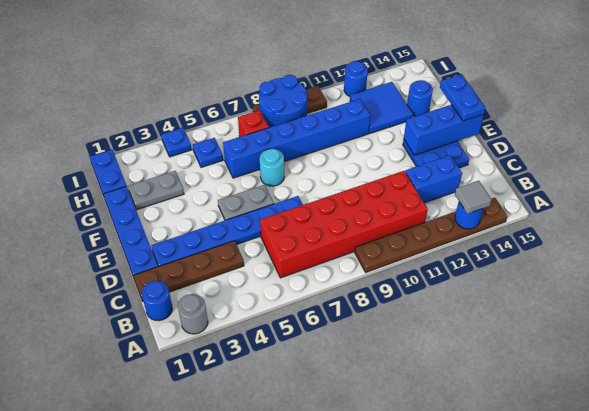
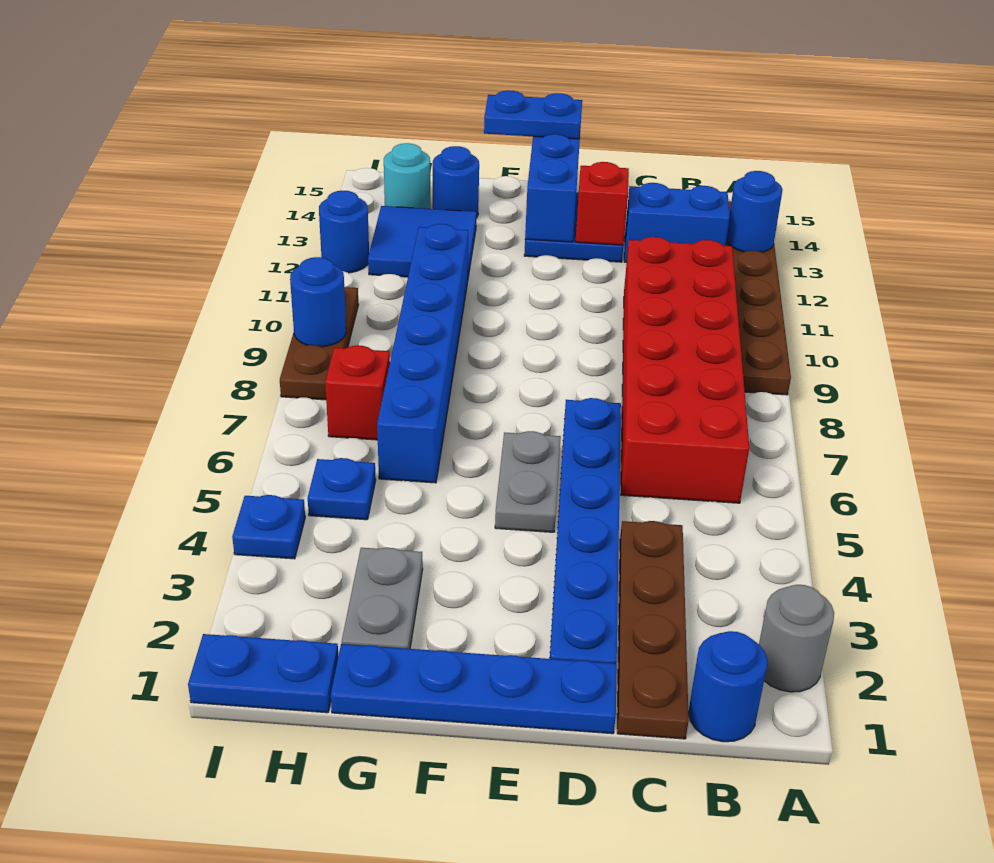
grey 1x1 tile [455,181,492,214] -> none
blue 1x2 brick [405,155,462,203] -> blue 1x2 brick turned to [624,183,730,263]
none -> red 1x1 brick [576,162,629,245]
cyan 1x1 round brick [260,149,284,186] -> cyan 1x1 round brick moved to [384,143,430,209]
blue 2x2 round brick [259,75,307,128] -> blue 1x1 round brick [290,257,346,347]

